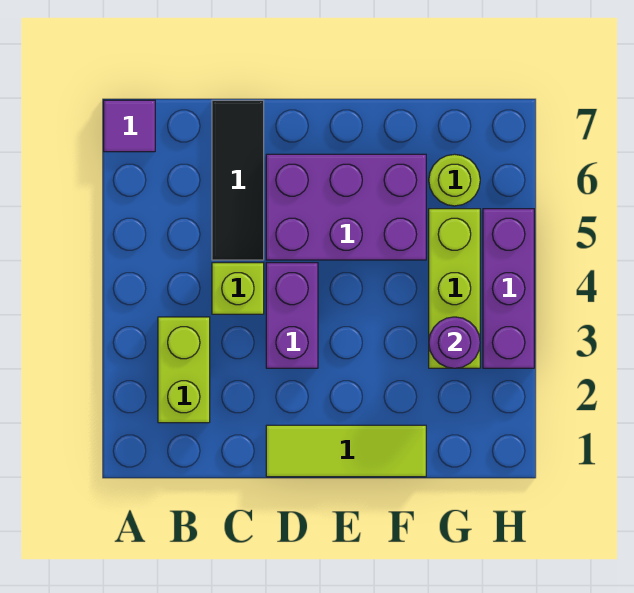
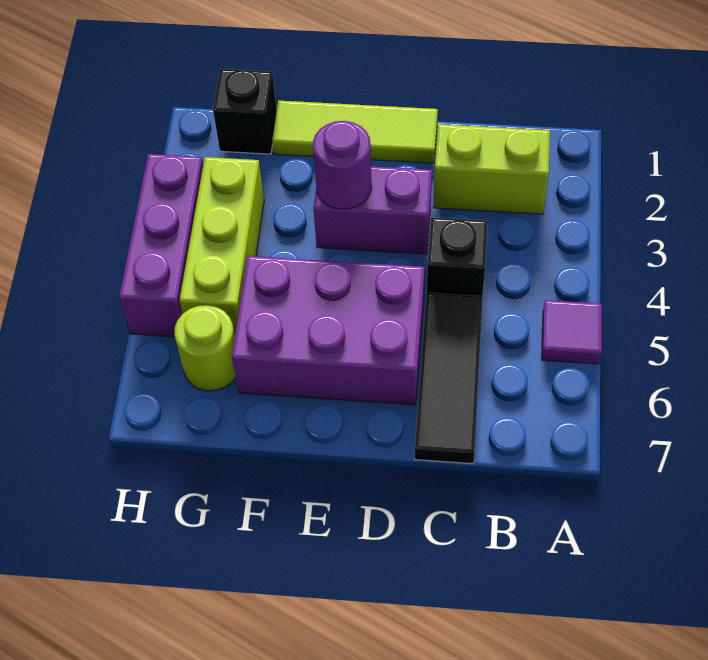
purple 1x1 tile [104,100,155,152] -> purple 1x1 tile moved to [542,300,602,364]
lime 1x2 brick [158,317,210,423] -> lime 1x2 brick turned to [433,124,550,214]
lime 1x1 brick [212,263,264,314] -> black 1x1 brick [427,217,488,296]
purple 1x2 brick [266,263,318,368] -> purple 1x2 brick turned to [313,166,432,254]
none -> black 1x1 brick [213,69,277,154]
purple 1x1 round brick [429,317,480,368] -> purple 1x1 round brick moved to [313,121,372,209]

